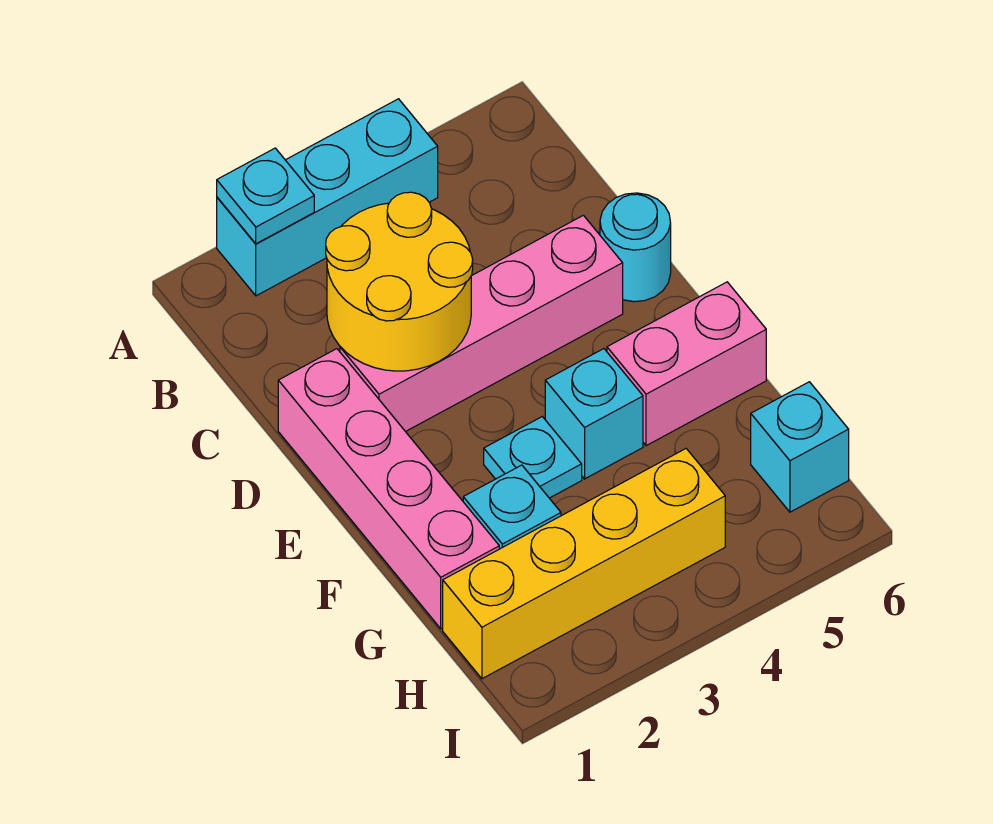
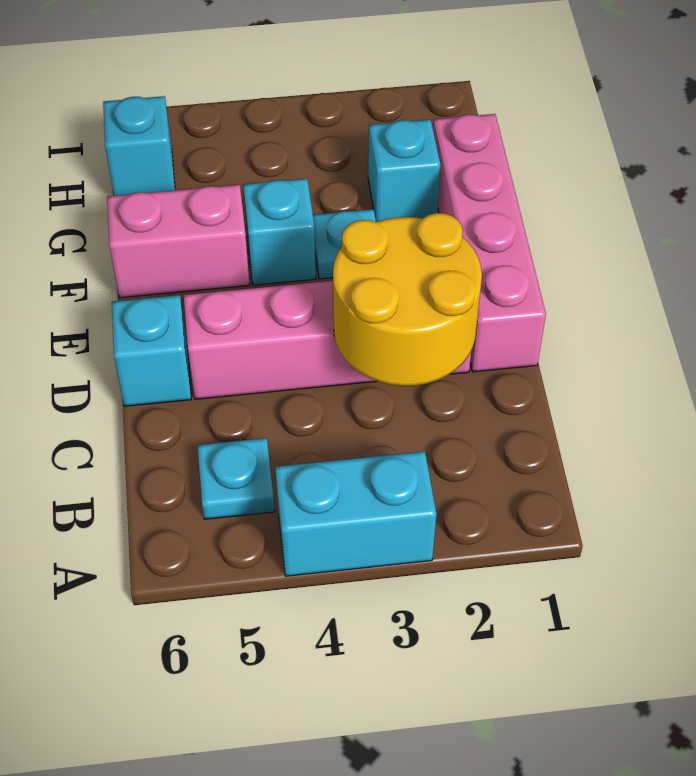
cyan 1x3 brick [217,99,438,296] -> cyan 1x2 brick [275,451,436,576]
cyan 1x1 plate [217,148,314,244] -> cyan 1x1 plate moved to [197,438,275,519]
cyan 1x1 round brick [600,193,671,302] -> cyan 1x1 brick [112,295,191,406]
yellow 1x4 brick [443,449,725,679] -> none

